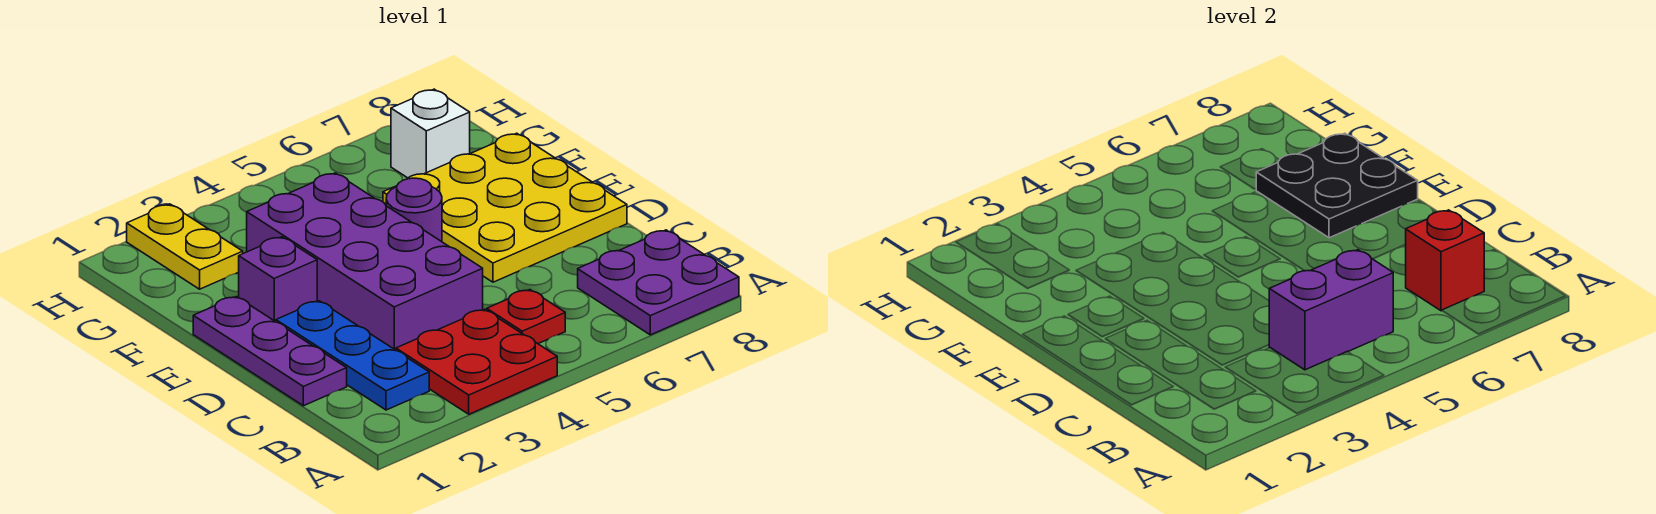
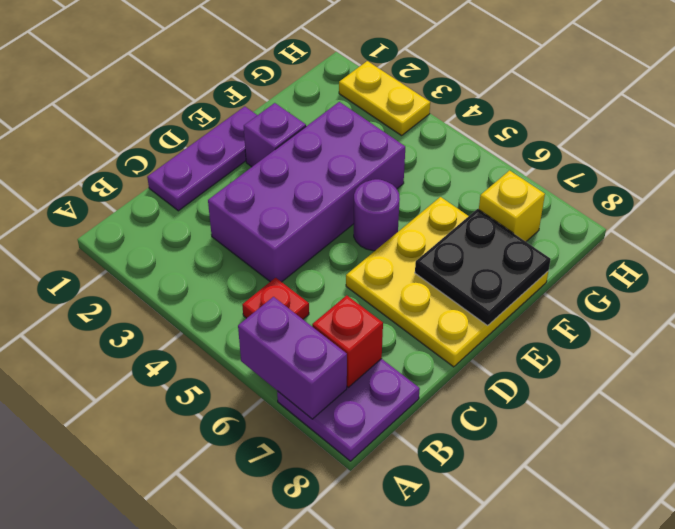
red 2x2 plate [396,309,557,414] -> none
blue 1x3 plate [276,301,429,410] -> none
purple 1x2 brick [1269,250,1393,370] -> purple 1x2 brick moved to [238,297,347,419]
yellow 1x2 plate [127,204,243,289] -> yellow 1x2 plate turned to [339,61,430,136]
white 1x1 brick [391,89,470,178] -> yellow 1x1 brick [479,170,545,241]

